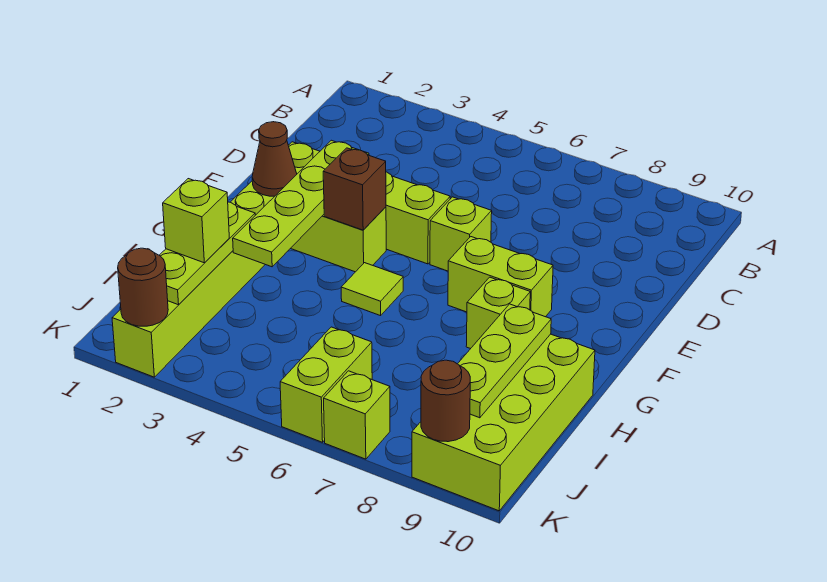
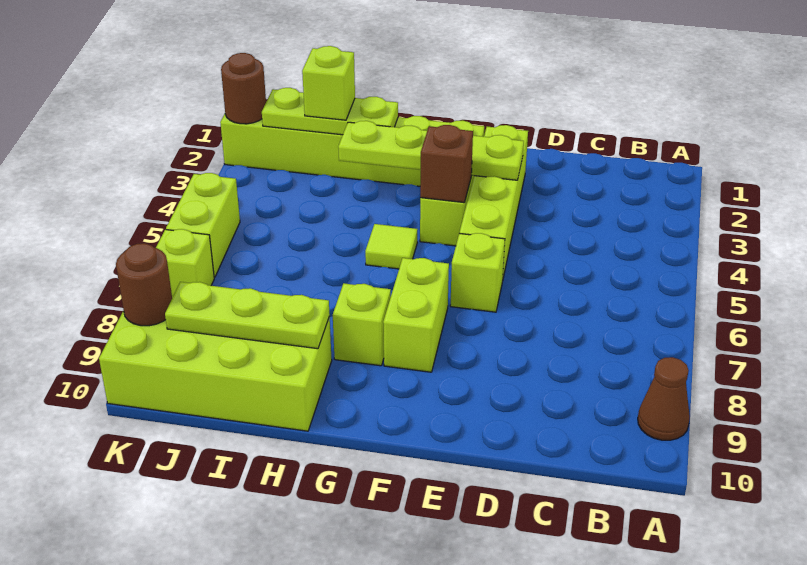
brown 1x1 cone [252,122,297,196] -> brown 1x1 cone moved to [638,357,690,440]
lime 1x2 brick [280,327,372,442] -> lime 1x2 brick turned to [166,173,240,277]

